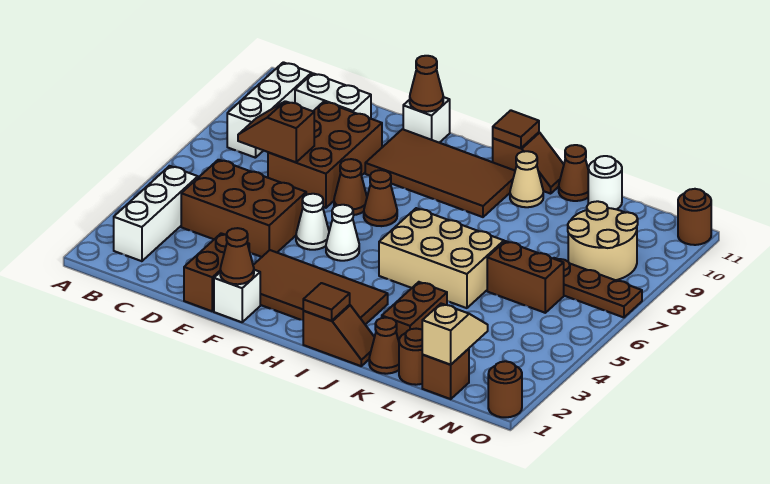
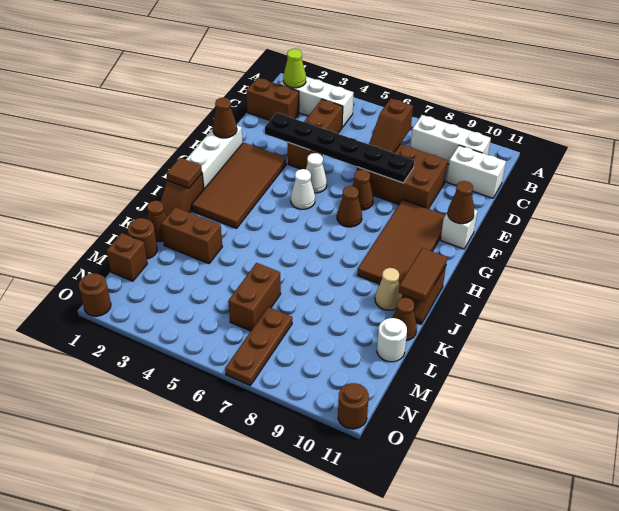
none -> lime 1x1 cone [283,49,306,88]
brown 2x3 brick [181,160,306,257] -> brown 1x3 brick [288,99,343,169]
brown 1x2 slope [238,101,314,162] -> brown 1x2 slope turned to [369,99,413,153]
white 1x2 brick [295,73,371,119] -> white 1x2 brick turned to [447,145,506,198]
brown 1x2 brick [184,233,249,311] -> brown 1x2 brick moved to [246,78,299,120]
none -> black 1x6 plate [265,113,414,183]
white 1x1 brick [214,270,260,322] -> white 1x3 brick [186,125,242,189]
tan 2x3 brick [379,208,504,308] -> none
brown 1x1 tile [493,110,539,148] -> brown 1x2 tile [399,248,447,302]
tan 1x2 slope [422,304,488,365] -> none
tan 2x2 round brick [568,201,638,280] -> none

